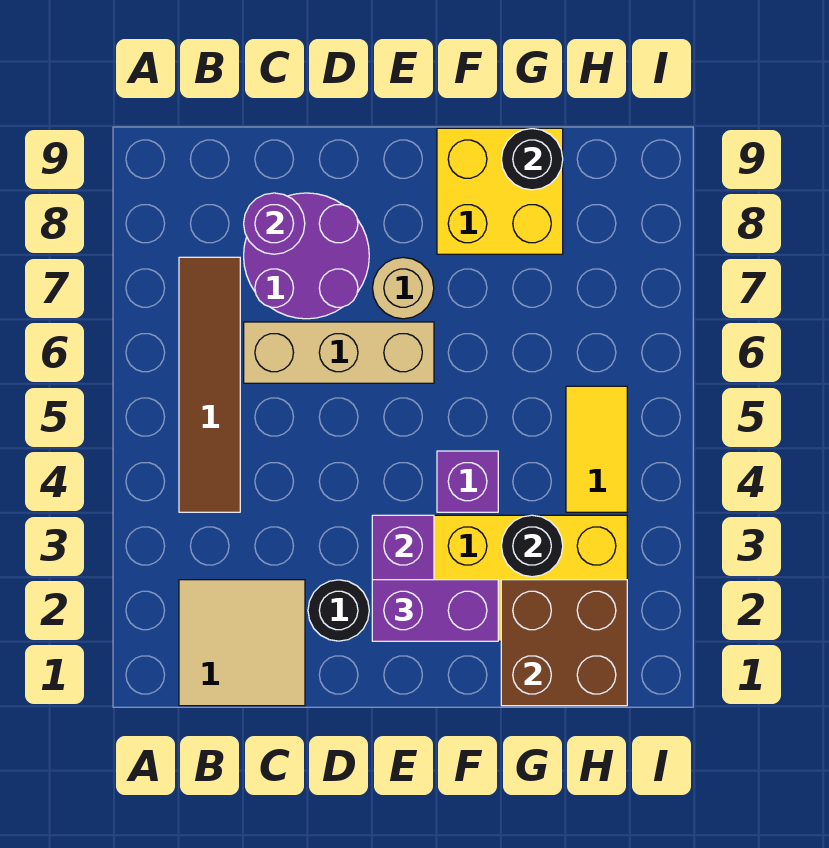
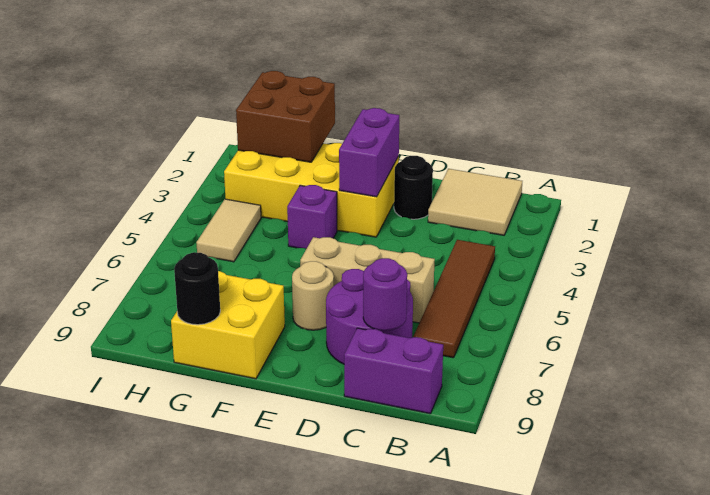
purple 1x2 brick [372,580,498,641] -> purple 1x2 brick moved to [344,328,443,414]
black 1x1 round brick [501,515,563,577] -> none
yellow 1x2 tile [566,386,627,512] -> tan 1x2 tile [196,199,261,262]

